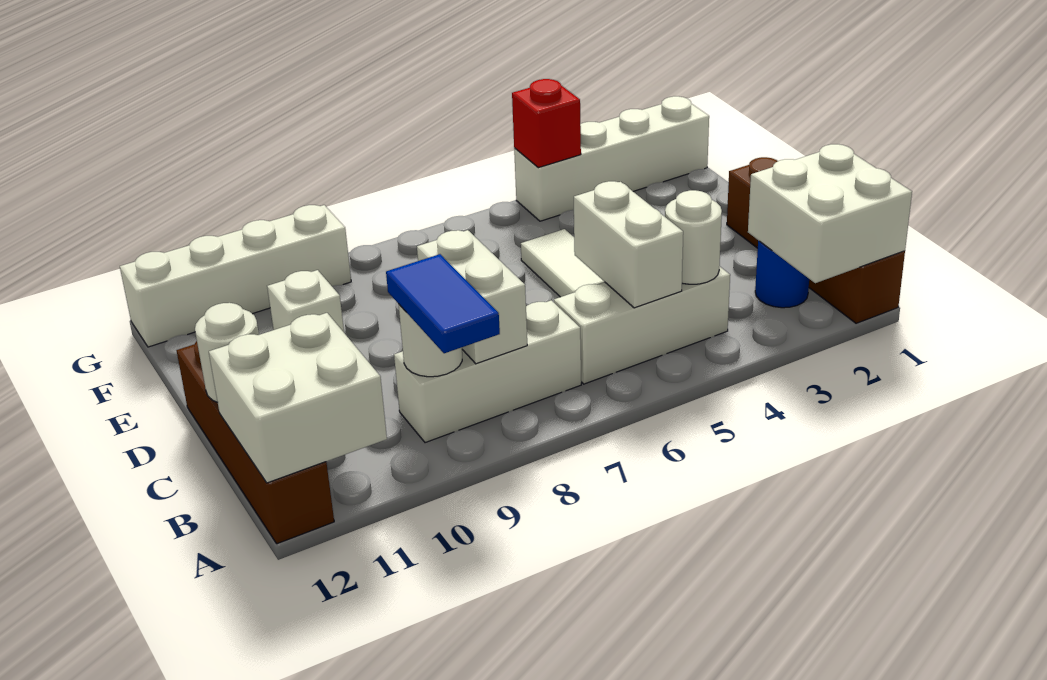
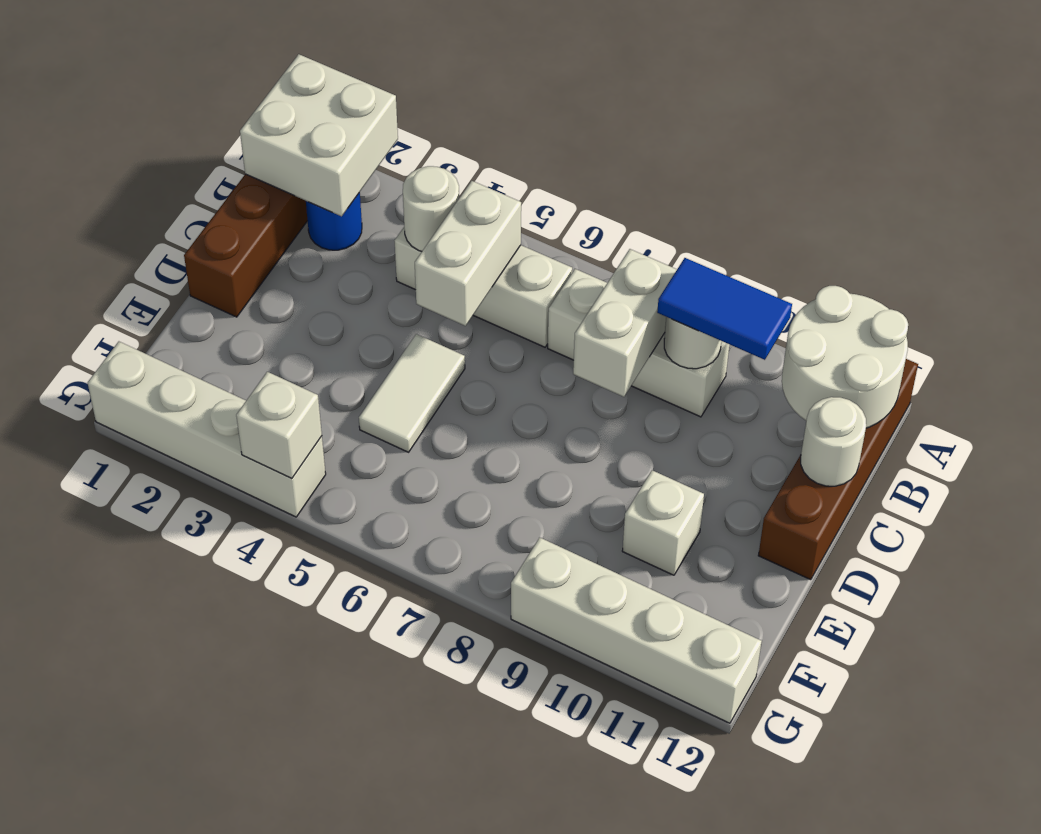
blue 1x2 tile [386,254,500,353] -> blue 1x2 tile turned to [657,258,792,360]
white 2x2 brick [209,313,387,483] -> white 2x2 round brick [782,286,908,428]
red 1x1 brick [512,79,581,168] -> white 1x1 brick [236,372,322,479]

